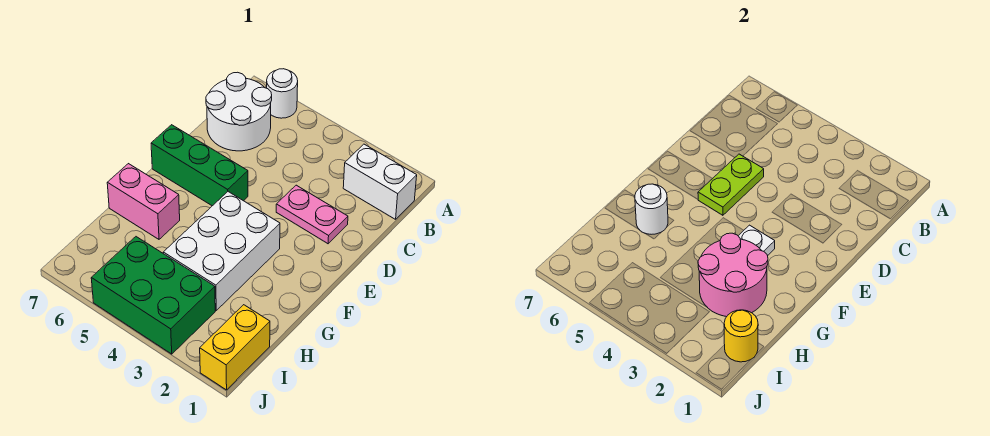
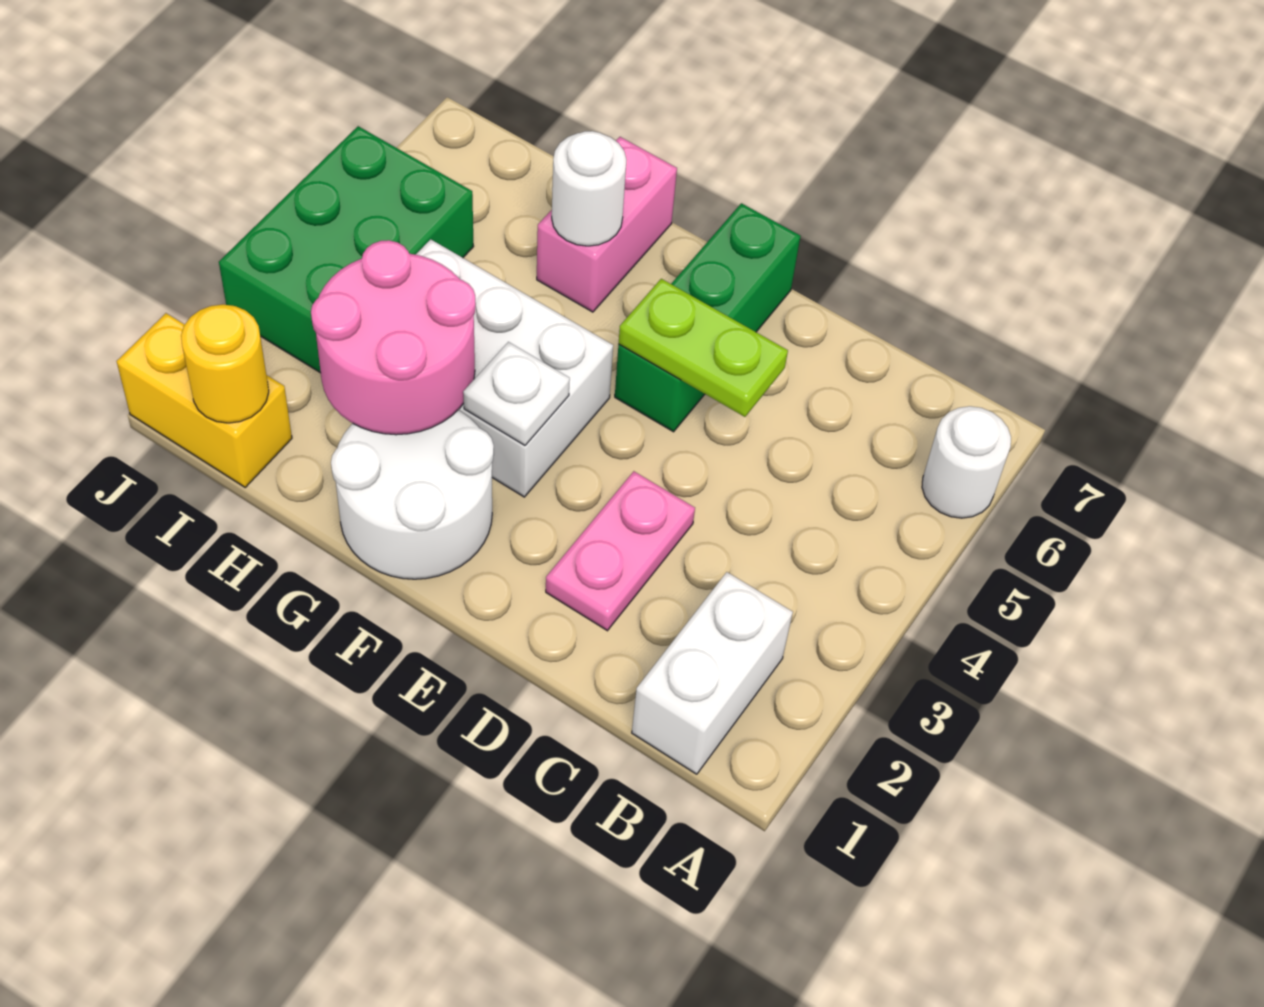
white 2x2 round brick [206,72,272,151] -> white 2x2 round brick moved to [331,410,494,579]

